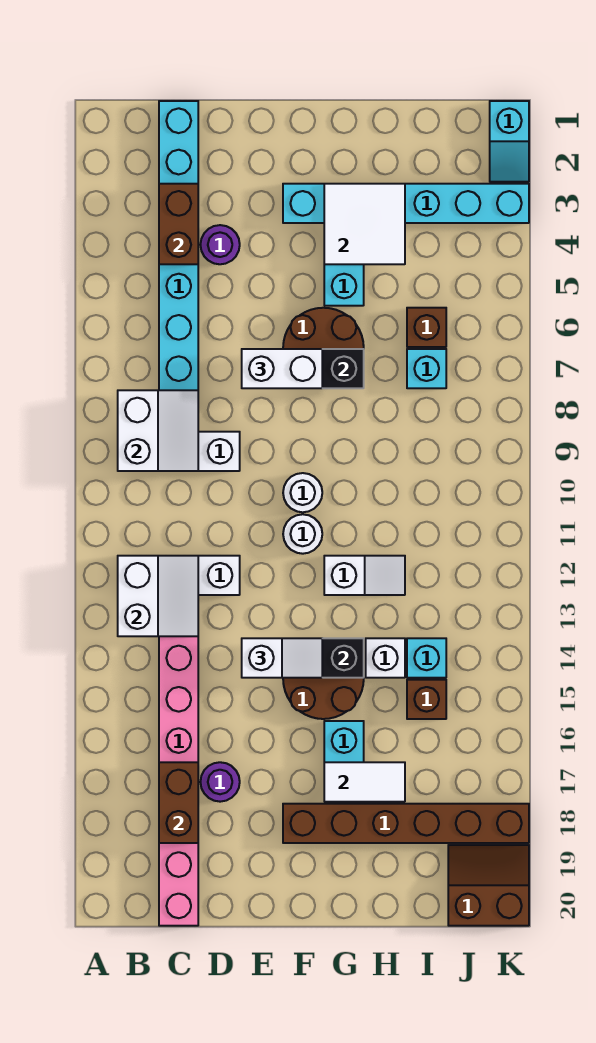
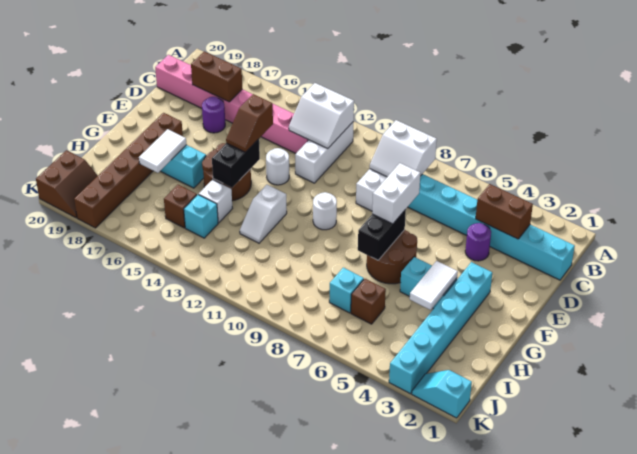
white 1x2 slope [242,638,322,678] -> brown 1x2 slope [226,94,273,152]
white 1x1 round brick [283,514,322,554] -> white 1x1 round brick moved to [266,148,289,185]
white 2x2 tile [324,184,405,264] -> white 1x2 tile [410,261,458,310]

